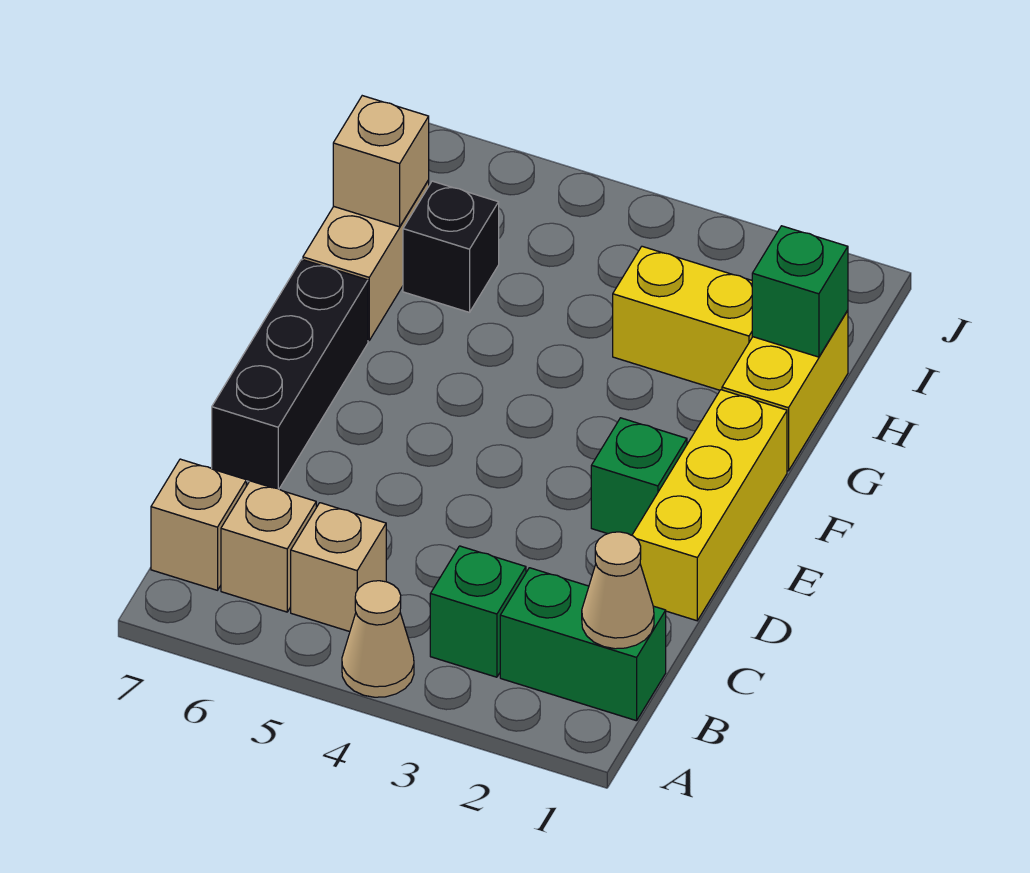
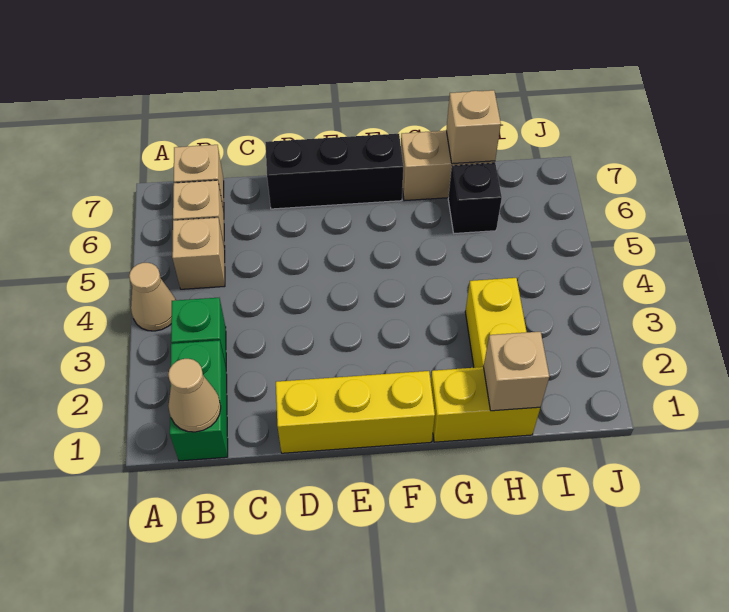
green 1x1 brick [591,418,687,535] -> none
green 1x1 brick [752,226,848,357] -> tan 1x1 brick [484,332,549,411]

